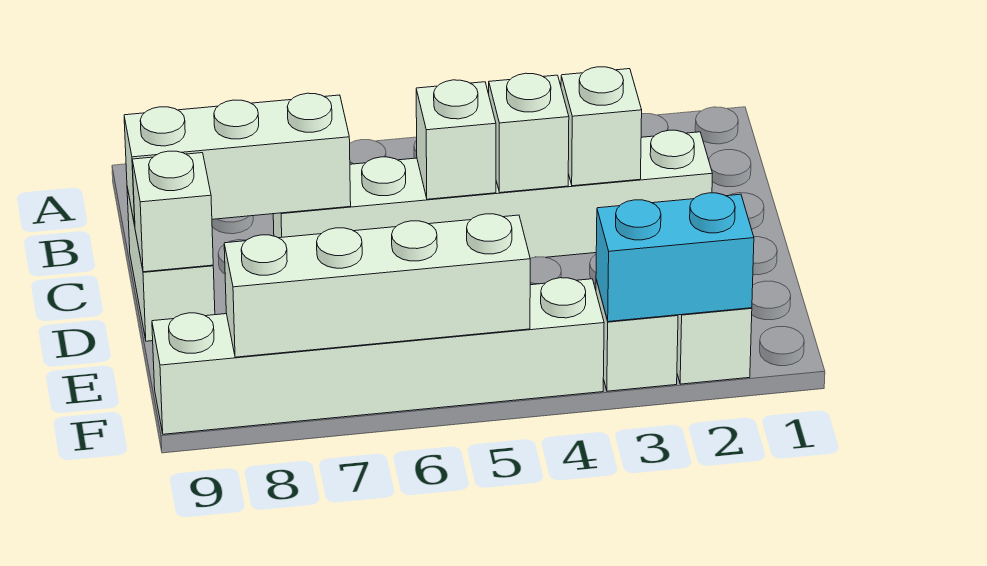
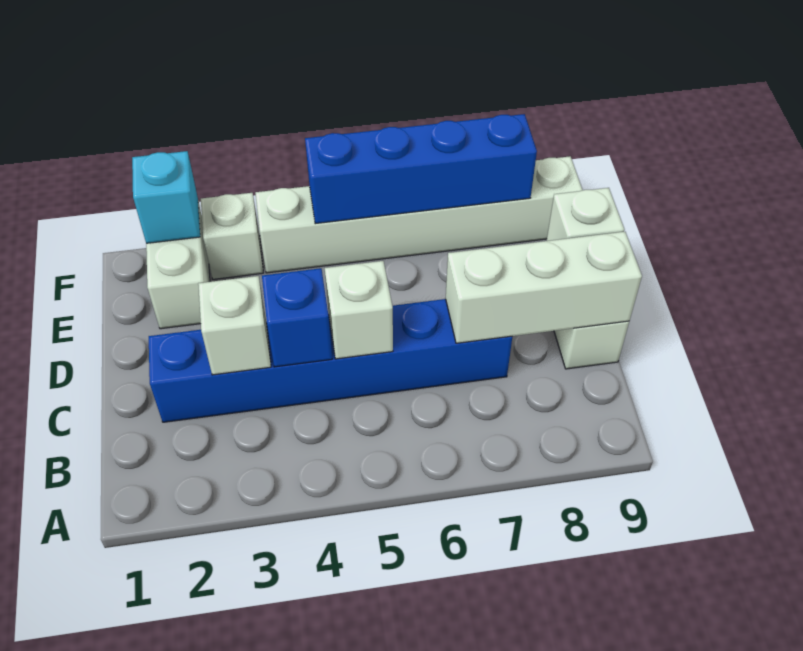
white 1x6 brick [273,130,712,258] -> blue 1x6 brick [149,299,512,422]
white 1x1 brick [489,73,569,193] -> blue 1x1 brick [262,268,332,367]
cyan 1x2 brick [596,193,754,322] -> cyan 1x1 brick [132,151,200,243]
white 1x4 brick [224,214,530,357] -> blue 1x4 brick [305,114,537,224]

